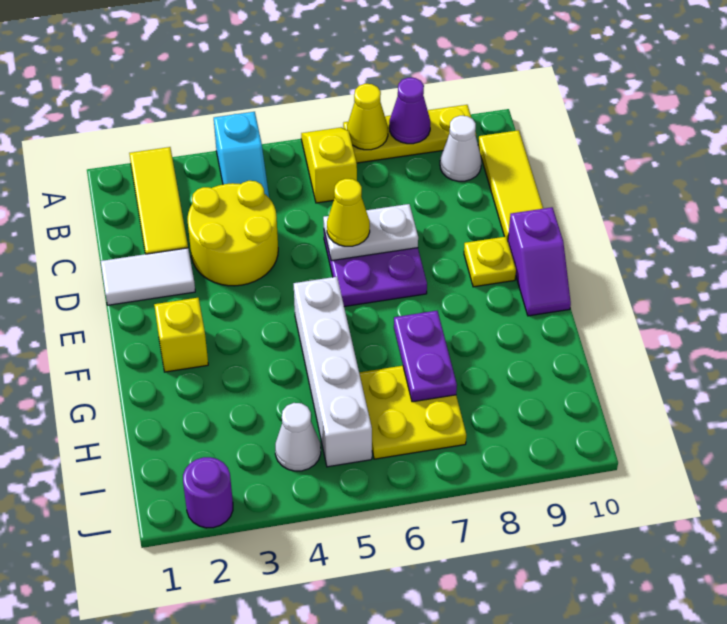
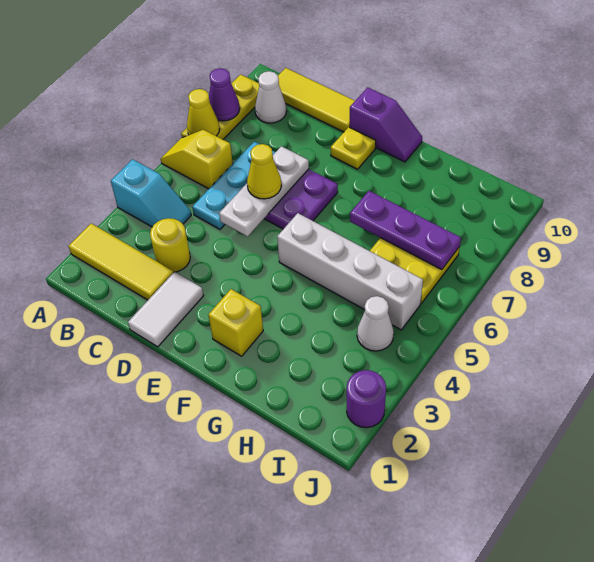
yellow 2x2 round brick [187,181,278,286] -> yellow 1x1 round brick [150,218,190,272]
none -> cyan 1x3 plate [192,141,275,229]
white 1x2 plate [323,204,418,261] -> white 1x3 plate [219,146,309,236]
purple 1x2 plate [394,311,457,402] -> purple 1x3 plate [350,191,461,270]

